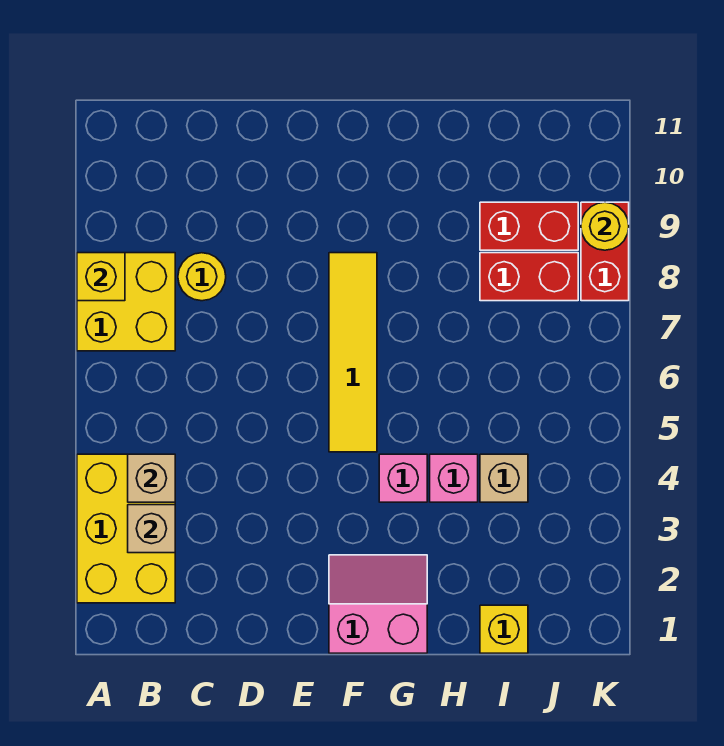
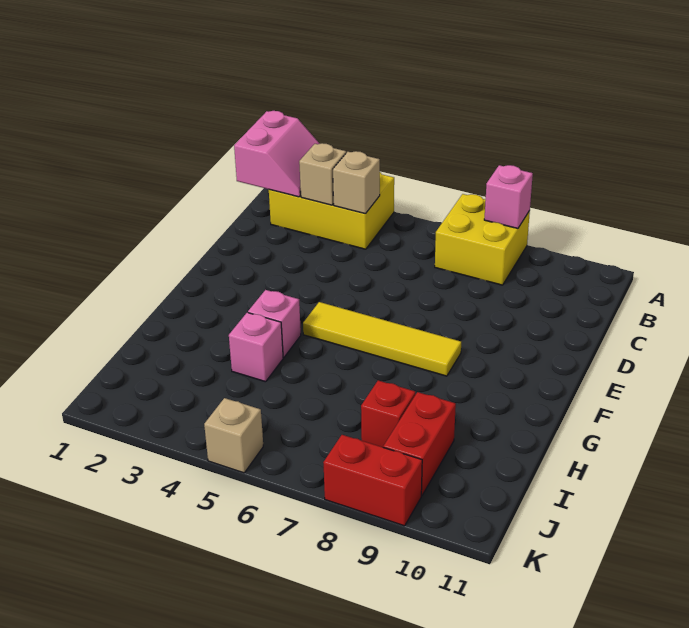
yellow 1x1 brick [77,253,125,301] -> pink 1x1 brick [484,165,533,228]
yellow 1x1 round brick [178,253,226,301] -> none
pink 2x2 slope [329,555,427,653] -> pink 2x2 slope moved to [234,111,320,197]
yellow 1x1 brick [480,605,528,653] -> none
tan 1x1 brick [480,454,528,502] -> tan 1x1 brick moved to [204,398,263,473]
red 1x2 brick [480,253,578,301] -> red 1x1 brick [361,380,415,447]
yellow 1x1 round brick [581,202,629,250] -> none

